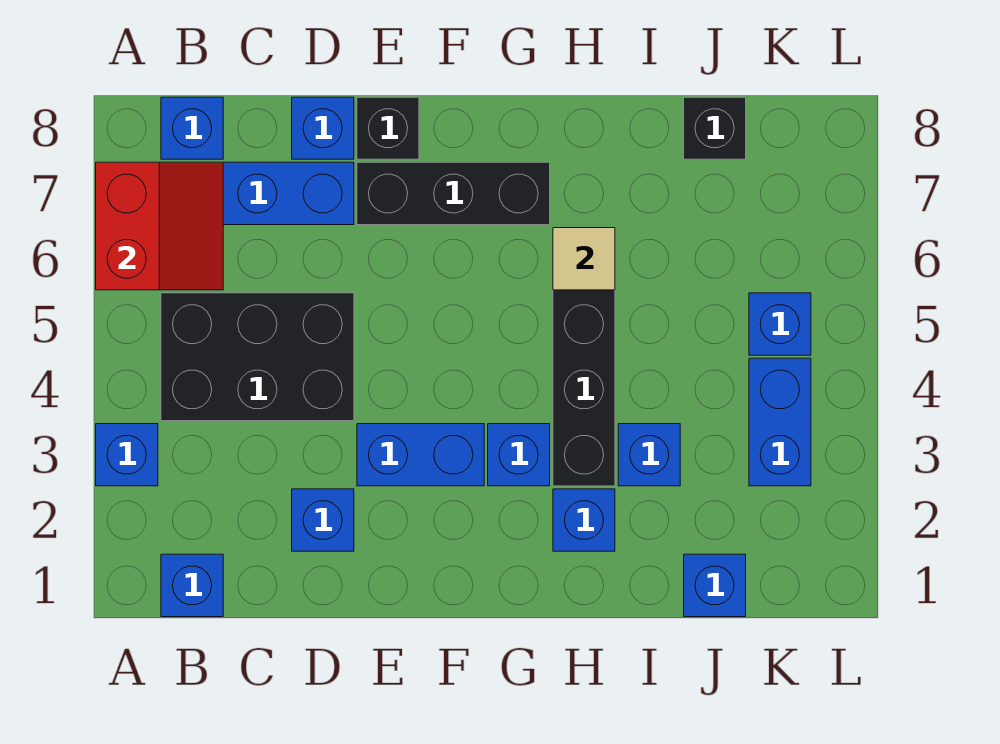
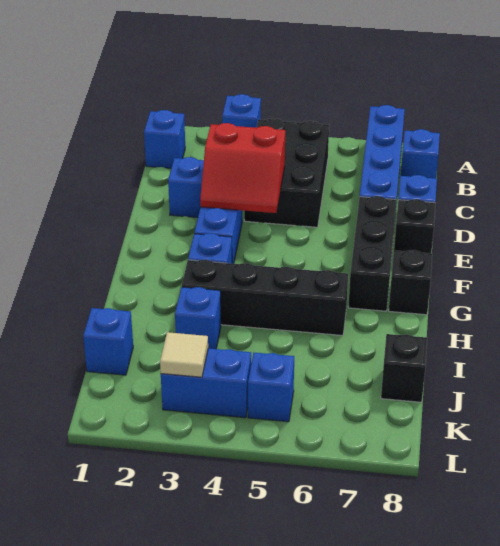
red 2x2 slope [96,162,223,290] -> red 2x2 slope moved to [200,123,285,213]
none -> black 1x1 brick [389,250,432,315]
blue 1x1 brick [553,489,615,551] -> none
tan 1x1 tile [553,228,615,290] -> tan 1x1 tile moved to [160,332,208,377]

